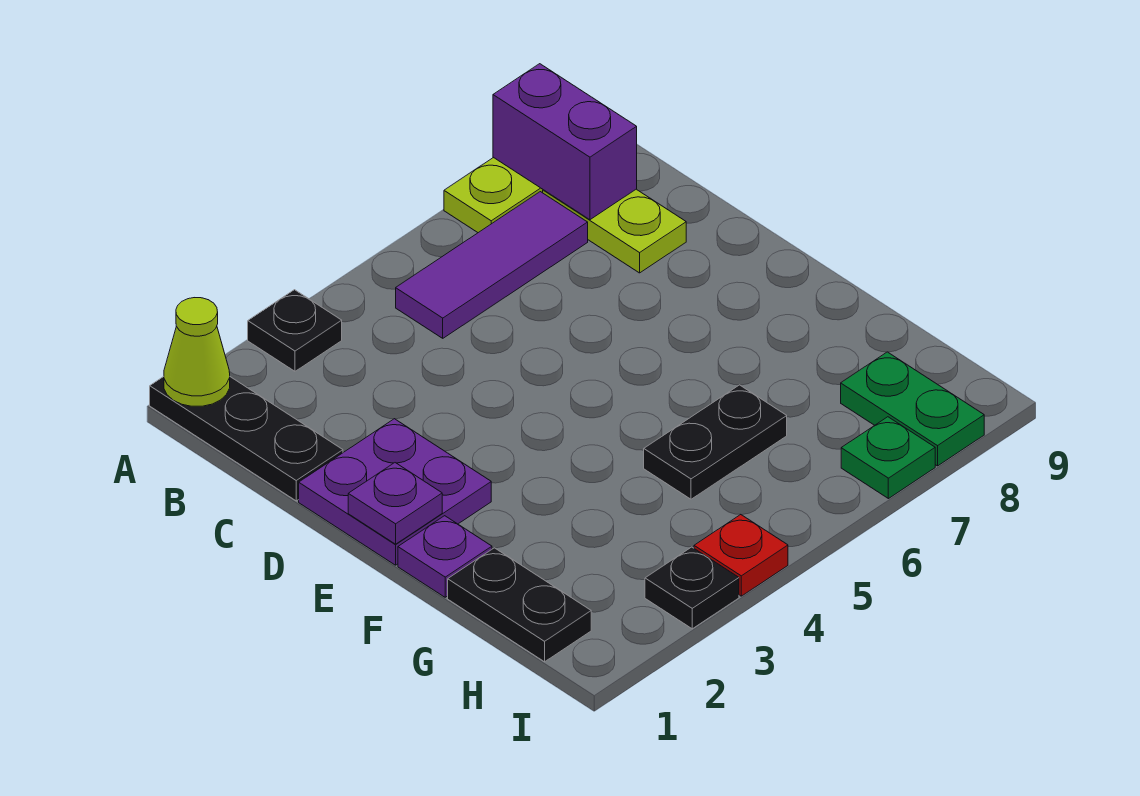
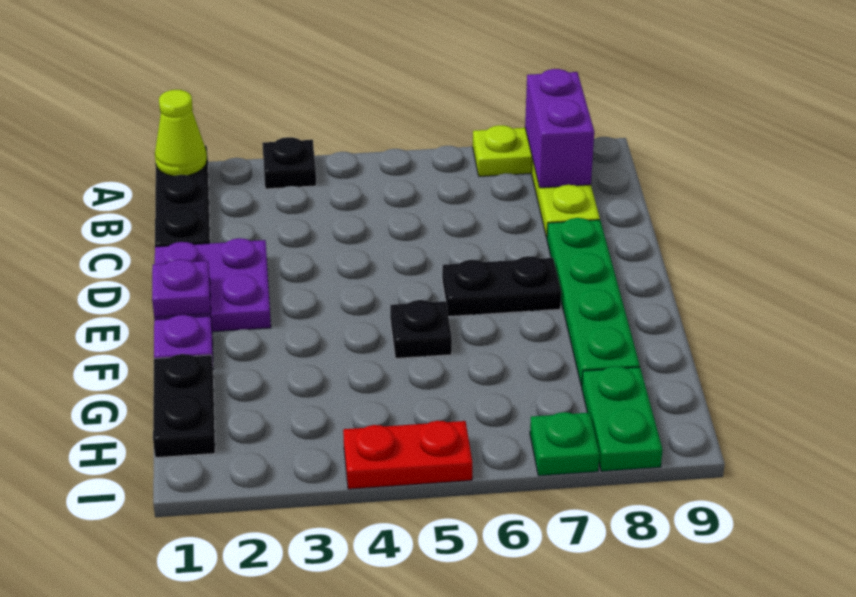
purple 1x3 tile [396,192,588,338] -> none
none -> green 1x4 plate [547,218,640,386]
black 1x2 plate [644,385,787,499] -> black 1x2 plate moved to [442,256,561,317]
black 1x1 plate [645,547,739,629] -> black 1x1 plate moved to [390,300,452,358]
red 1x1 plate [694,514,788,596] -> red 1x2 plate [343,421,472,489]

